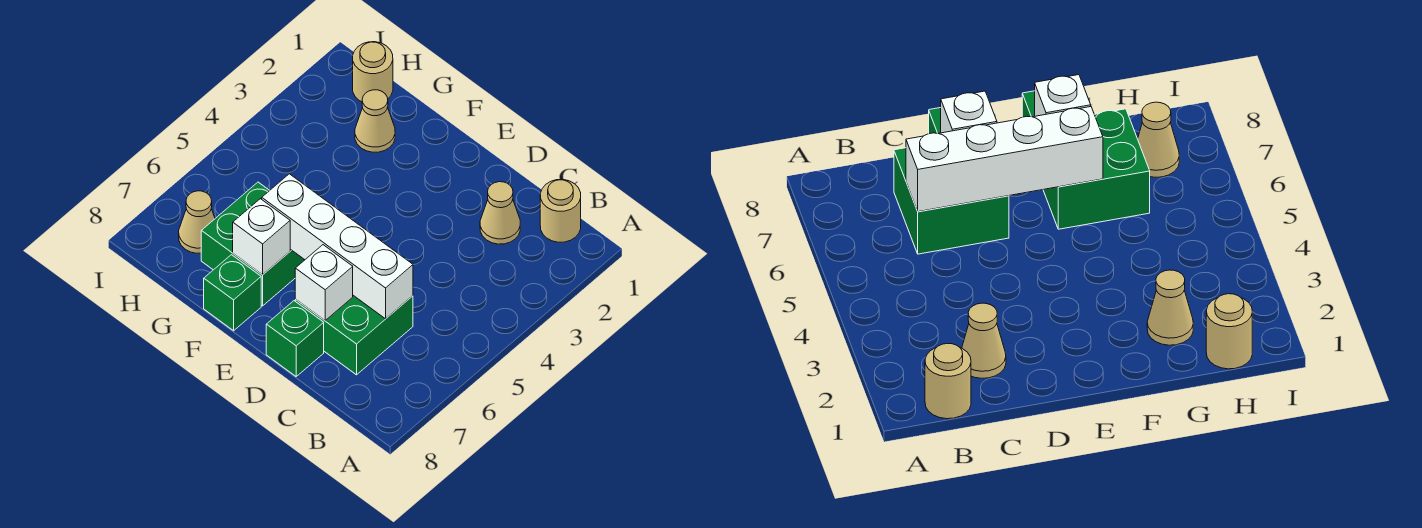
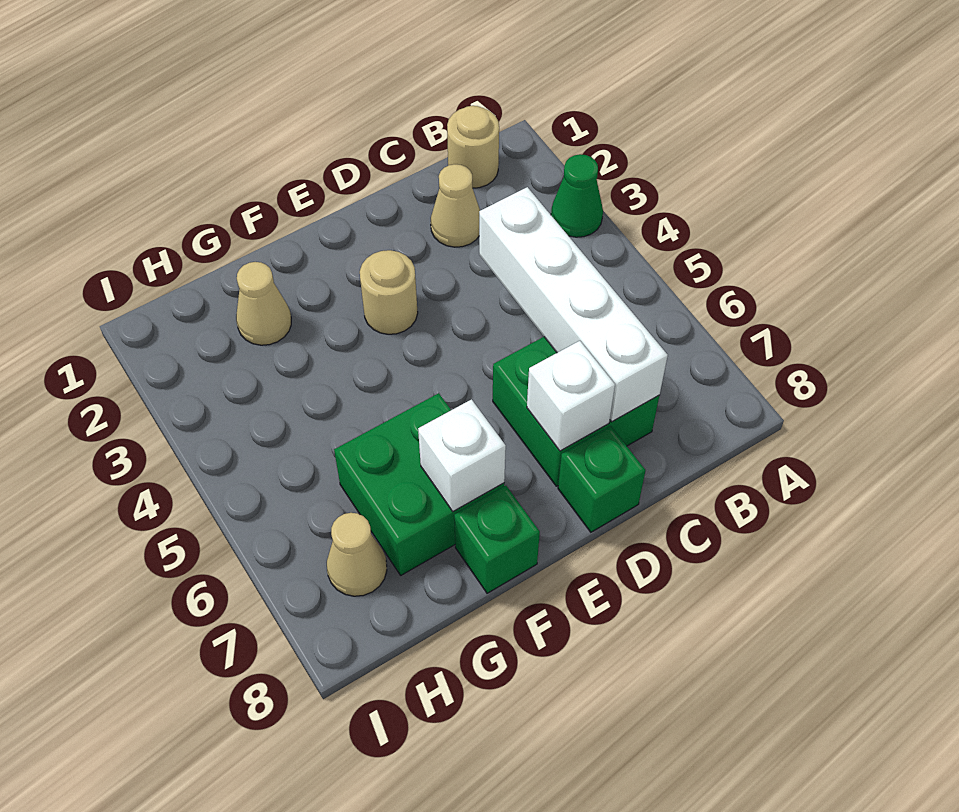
none -> green 1x1 cone [551,154,603,237]
white 1x4 brick [262,174,413,319] -> white 1x4 brick turned to [479,187,668,422]
tan 1x1 round brick [353,42,393,102] -> tan 1x1 round brick moved to [360,250,418,334]

